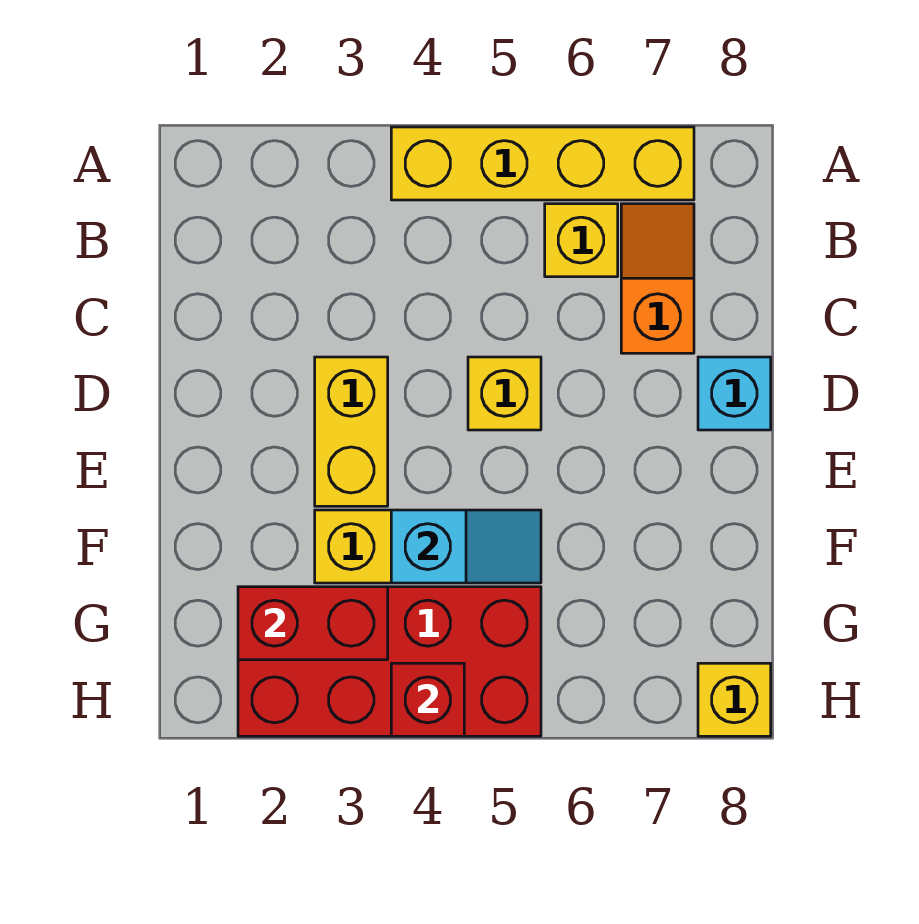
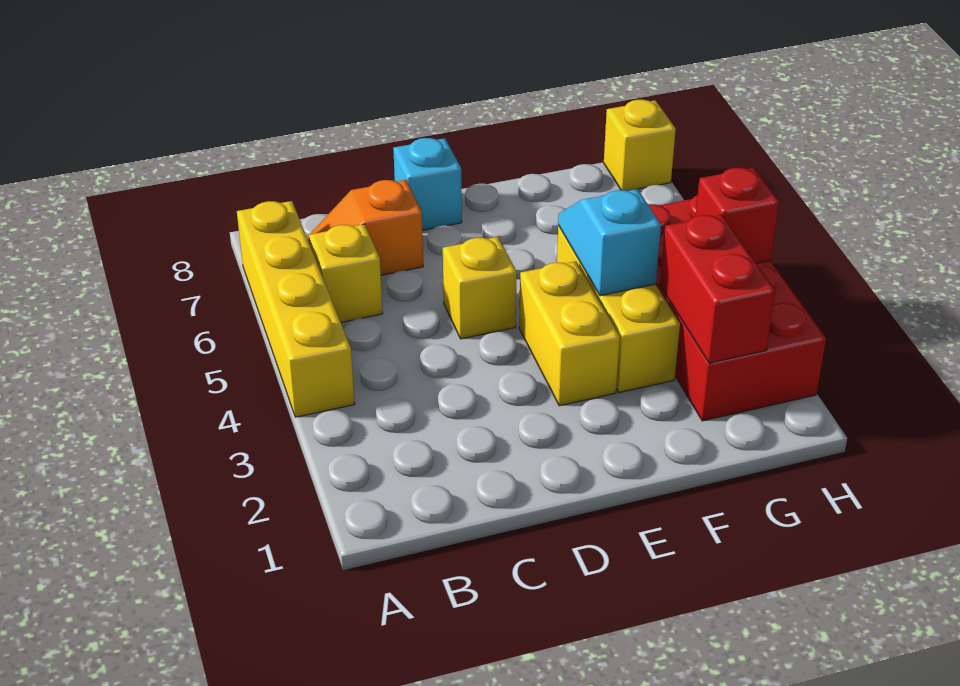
yellow 1x2 brick [315,357,388,506] -> yellow 1x2 brick turned to [519,261,620,406]

